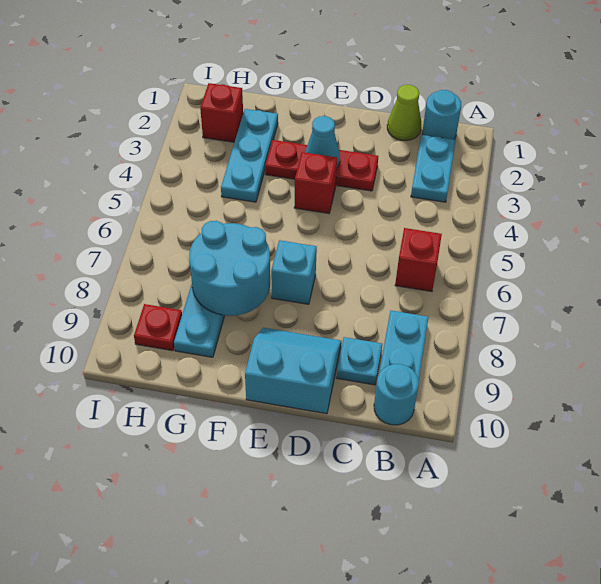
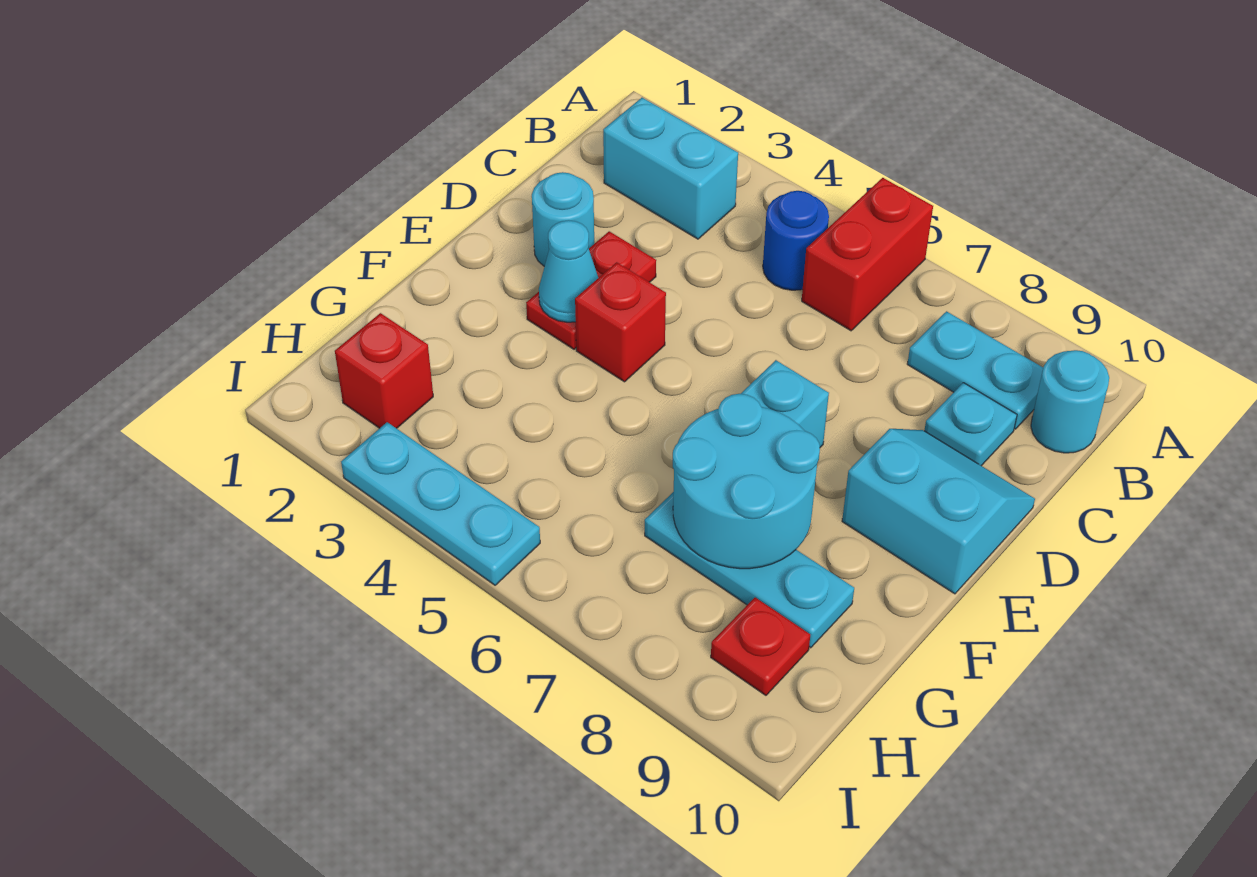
cyan 1x1 round brick [423,90,461,140] -> cyan 1x1 round brick moved to [532,172,594,266]
cyan 1x2 plate [411,135,456,202] -> cyan 1x2 brick [603,98,738,239]
none -> blue 1x1 round brick [763,191,829,290]
red 1x1 brick [395,228,442,292] -> red 1x2 brick [802,178,933,331]
lime 1x1 cone [387,85,421,140] -> none
red 1x3 plate [265,140,378,191] -> red 1x2 plate [526,231,656,349]
cyan 2x2 slope [245,328,341,414] -> cyan 2x2 slope turned to [842,429,1035,594]
cyan 1x3 plate [221,109,278,202] -> cyan 1x3 plate moved to [341,422,540,585]

